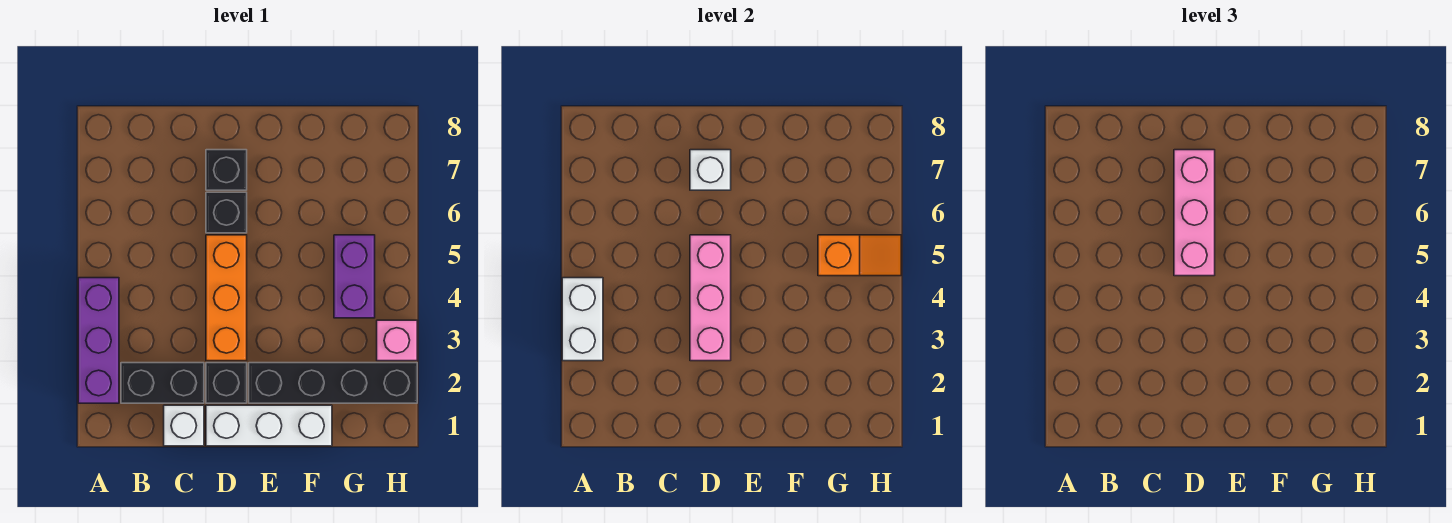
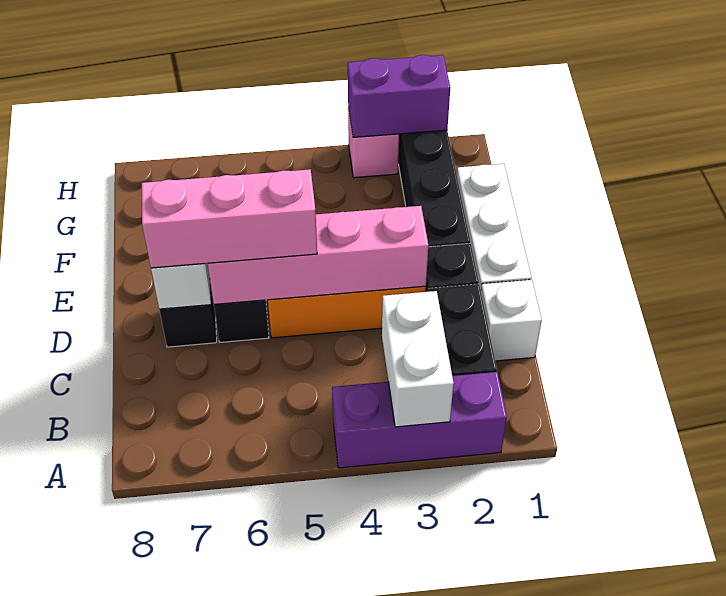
white 1x2 brick [562,278,603,361] -> white 1x2 brick turned to [382,291,454,427]
pink 1x3 brick [690,235,731,361] -> pink 1x4 brick [208,206,428,304]
purple 1x2 brick [334,235,375,318] -> purple 1x2 brick moved to [348,55,450,137]
orange 1x2 slope [818,235,901,276] -> none

